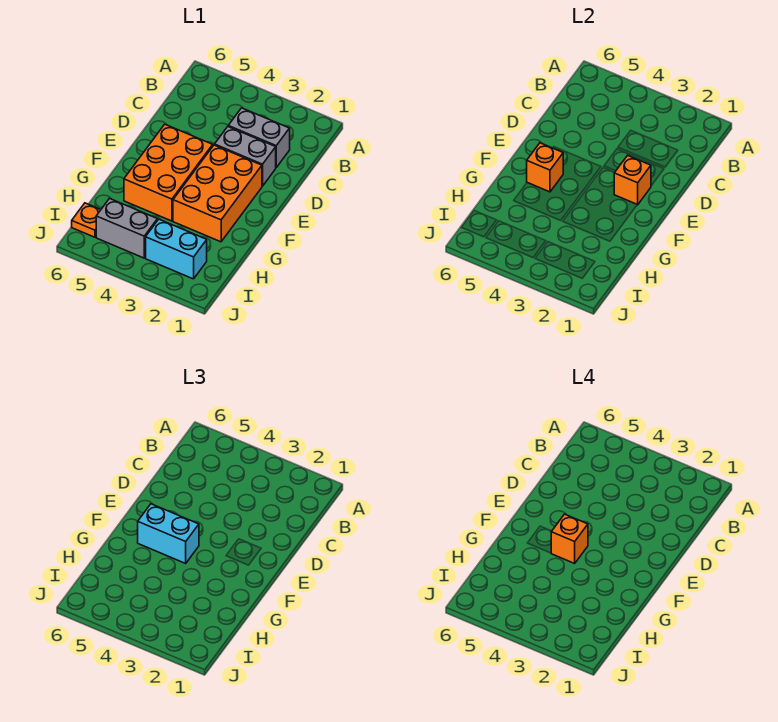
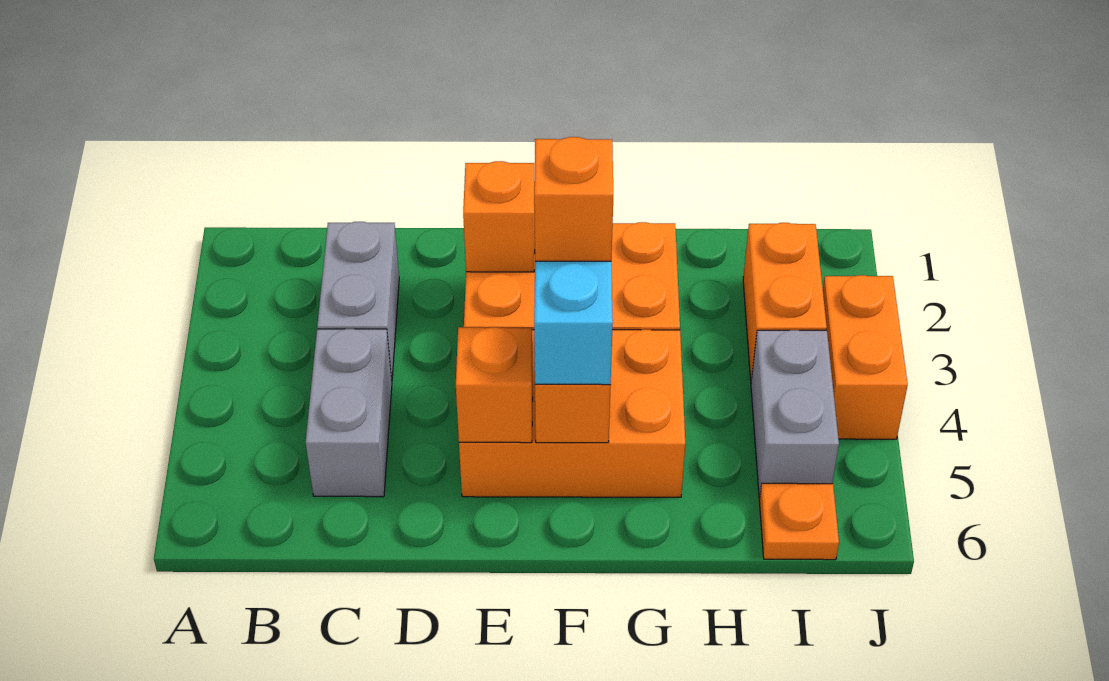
grey 1x2 brick [215,127,276,186] -> grey 1x2 brick moved to [306,329,392,497]
none -> orange 1x1 brick [456,327,533,443]
cyan 1x2 brick [146,219,207,279] -> orange 1x2 brick [743,223,827,380]
none -> orange 1x2 brick [823,275,908,439]

